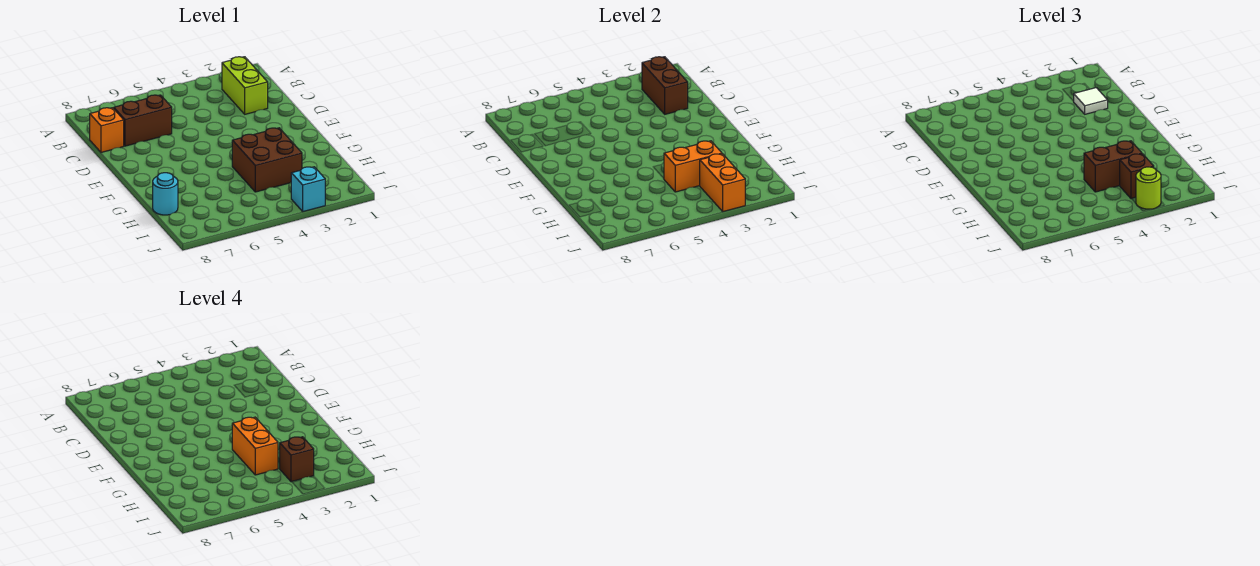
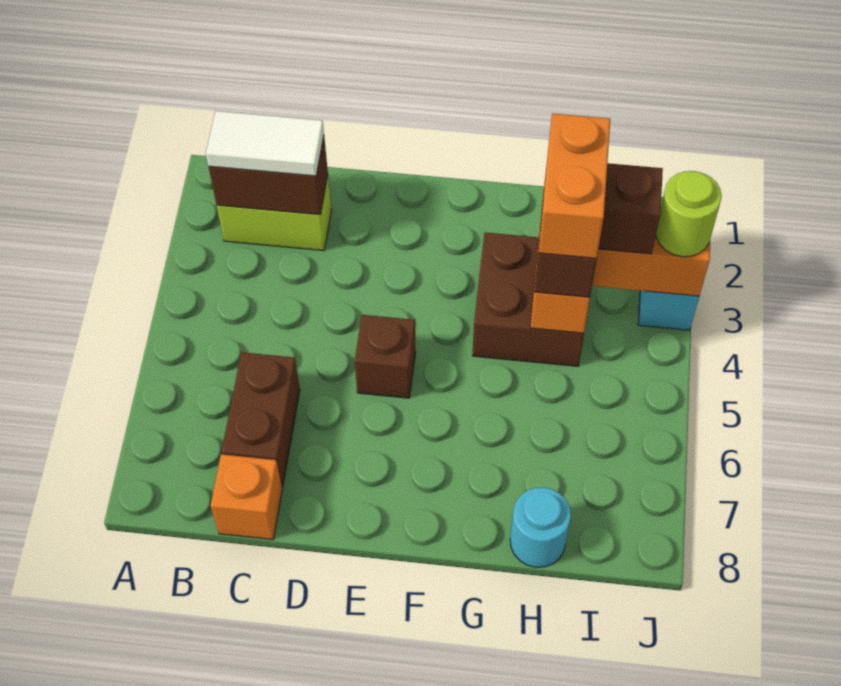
white 1x1 tile [1073,88,1108,114] -> white 1x2 tile [206,111,324,176]
orange 1x2 brick [232,417,278,475] -> orange 1x2 brick turned to [538,113,610,259]
brown 1x1 brick [280,437,314,482] -> brown 1x1 brick moved to [355,315,416,398]

